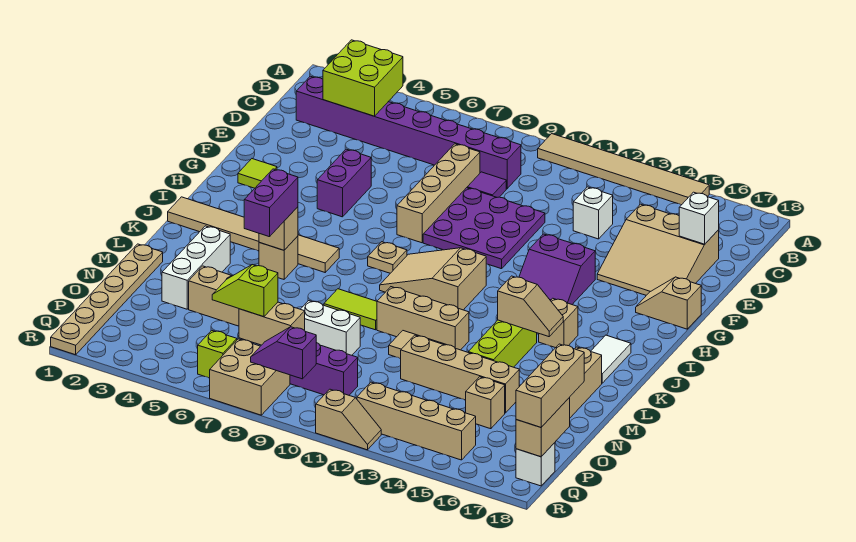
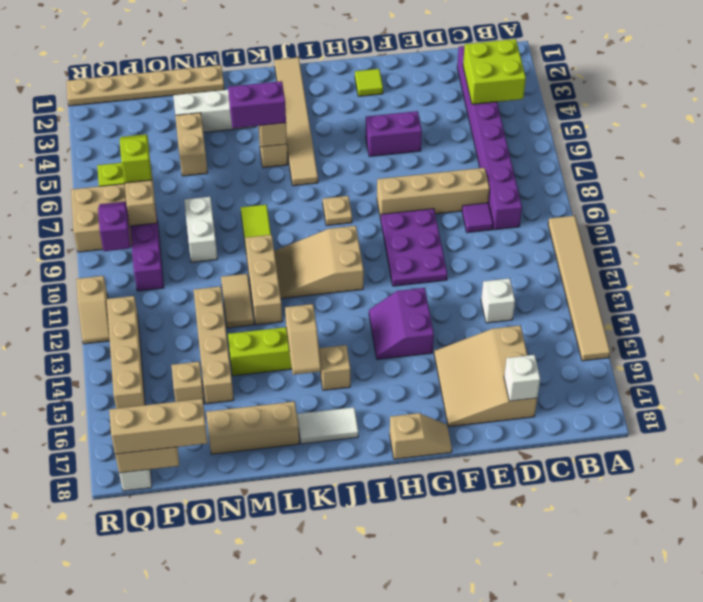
purple 3x3 plate [423,188,545,269] -> purple 2x3 plate [381,209,447,286]
tan 1x2 slope [636,277,701,329] -> tan 1x2 slope turned to [390,413,452,459]
tan 2x3 slope [380,248,486,310] -> tan 2x3 slope turned to [274,226,364,298]

